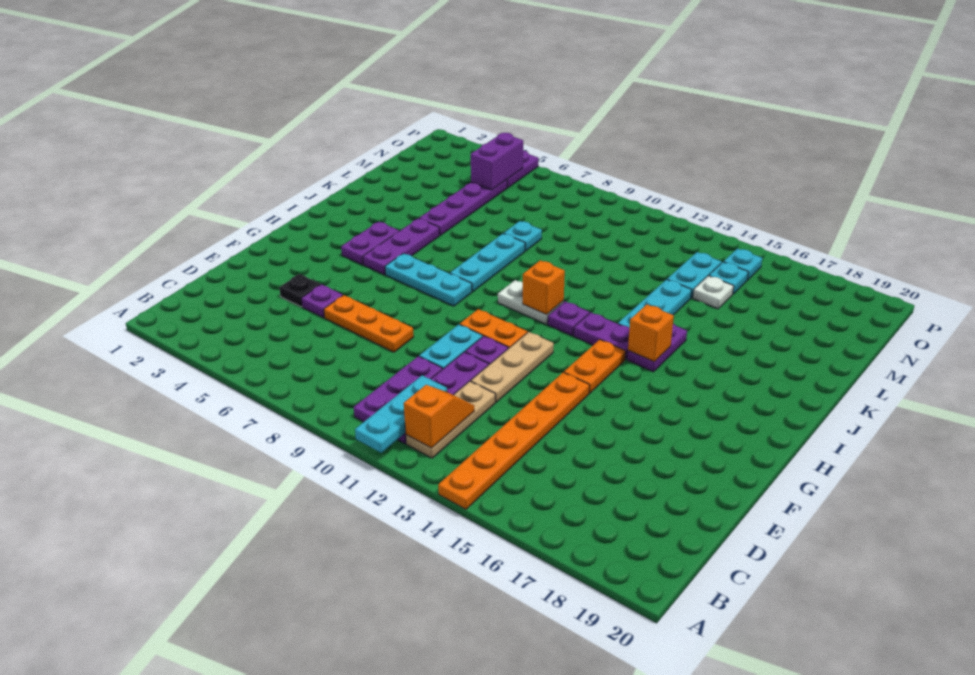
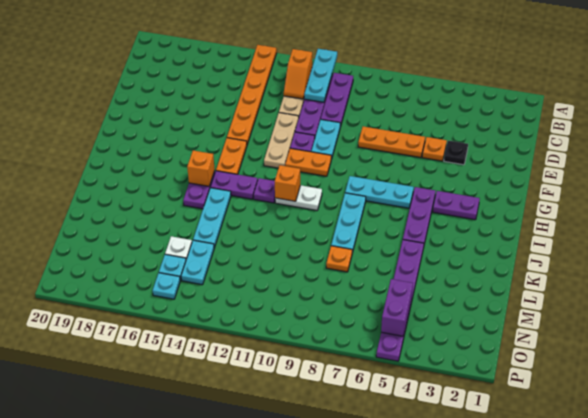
purple 1x1 plate [301,284,343,318] -> orange 1x1 plate [422,137,447,161]
purple 1x2 plate [341,222,399,265] -> purple 1x2 plate turned to [433,191,480,220]
cyan 1x1 plate [504,221,542,251] -> orange 1x1 plate [326,246,352,272]

